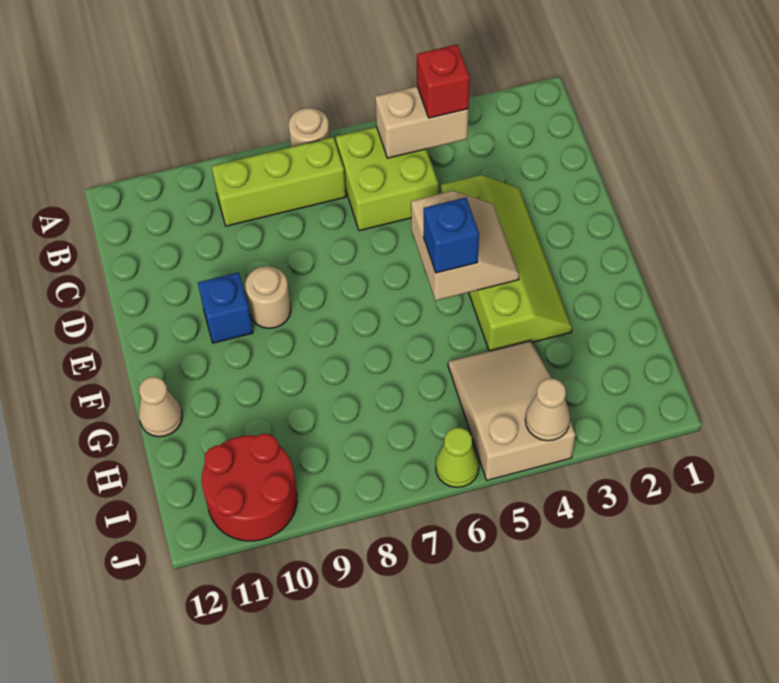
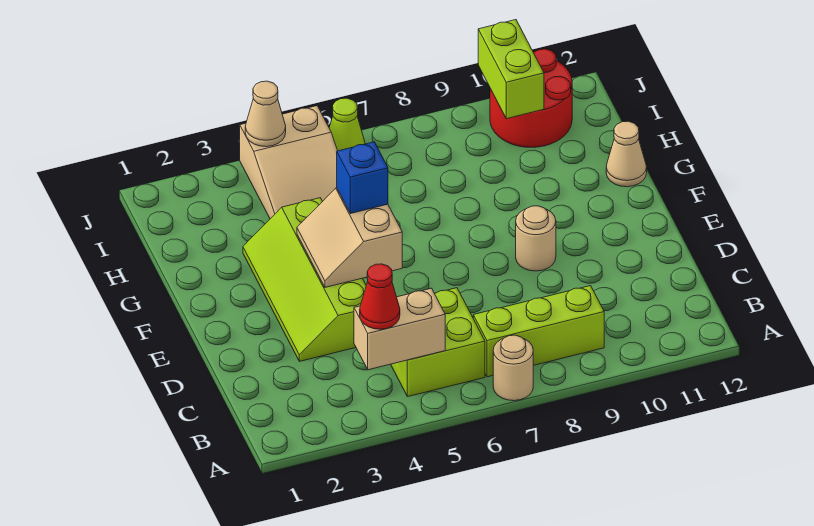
red 1x1 brick [417,45,470,118] -> red 1x1 cone [360,264,400,329]
blue 1x1 brick [198,272,253,343] -> none
none -> lime 1x2 brick [478,20,544,119]

